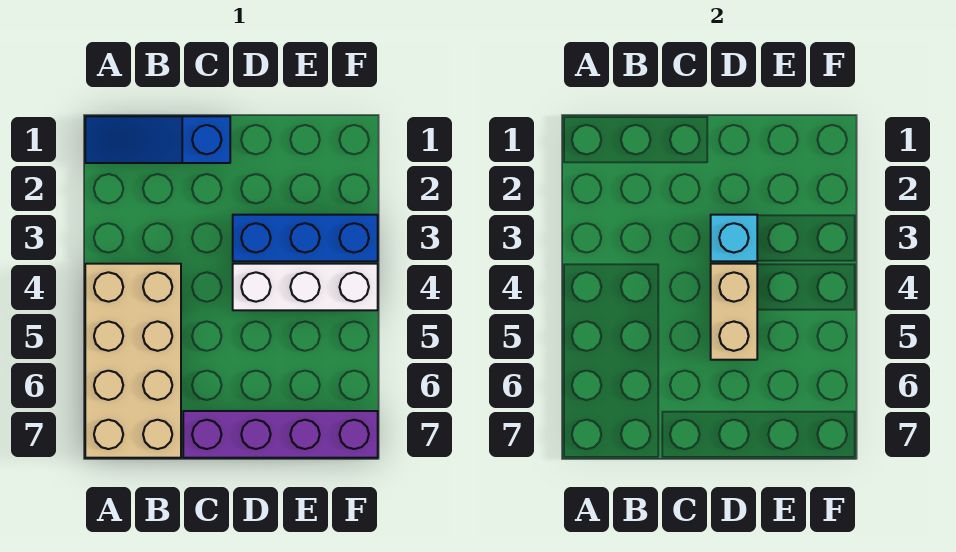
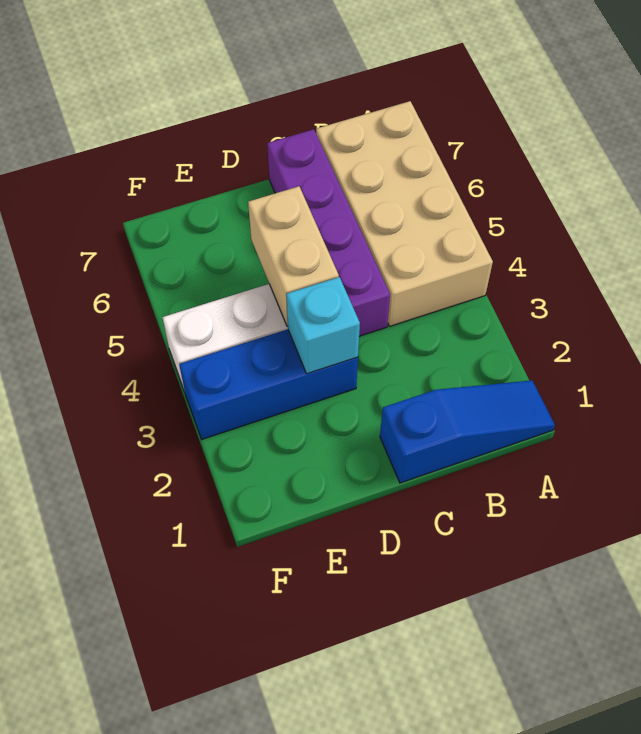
purple 1x4 brick [183,411,378,458] -> purple 1x4 brick turned to [267,129,390,336]

